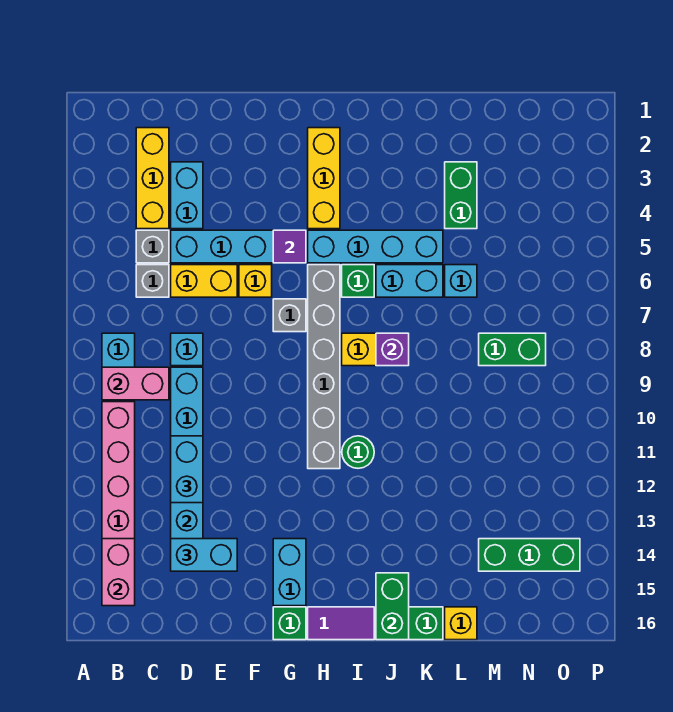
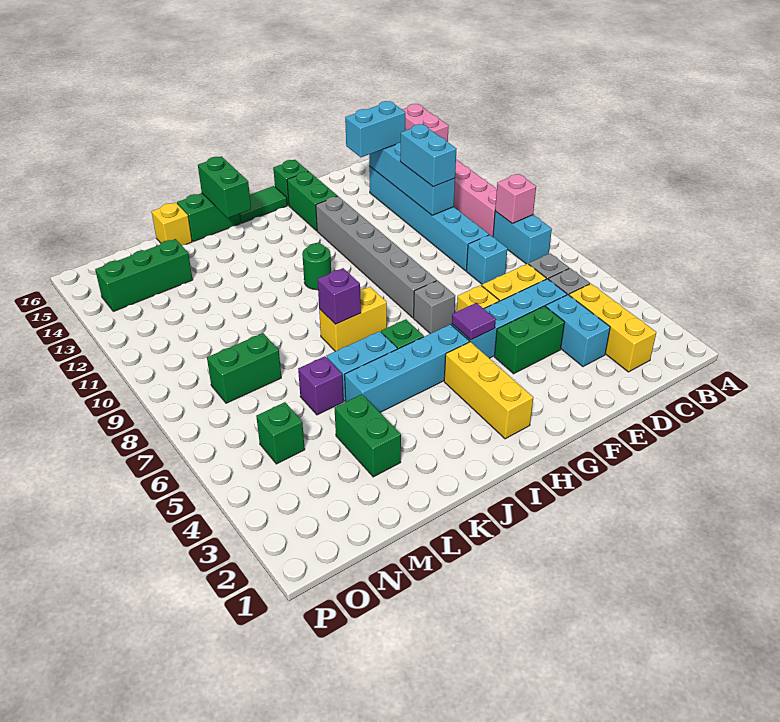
pink 1x2 brick [102,367,169,400] -> pink 1x1 brick [495,174,536,223]
none -> green 1x2 brick [494,306,565,374]
cyan 1x2 brick [273,539,306,606] -> green 1x2 brick [287,171,337,231]
grey 1x6 brick [308,265,340,469] -> grey 1x6 brick moved to [316,196,437,318]
purple 1x2 tile [308,607,374,640] -> green 1x2 tile [240,186,287,223]
cyan 1x1 brick [445,265,477,297] -> purple 1x1 brick [298,356,343,415]
none -> green 1x1 brick [256,402,305,464]

